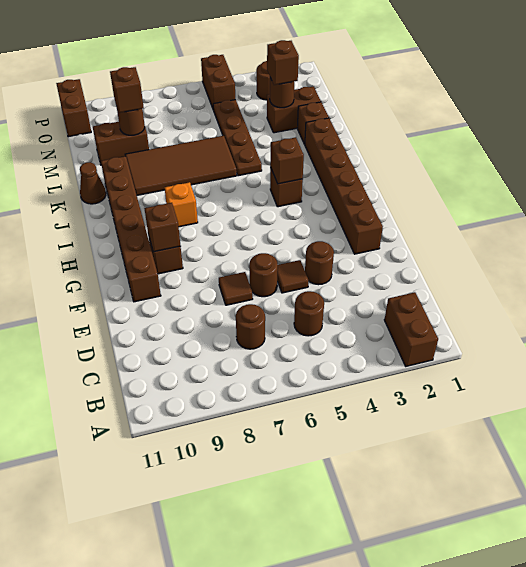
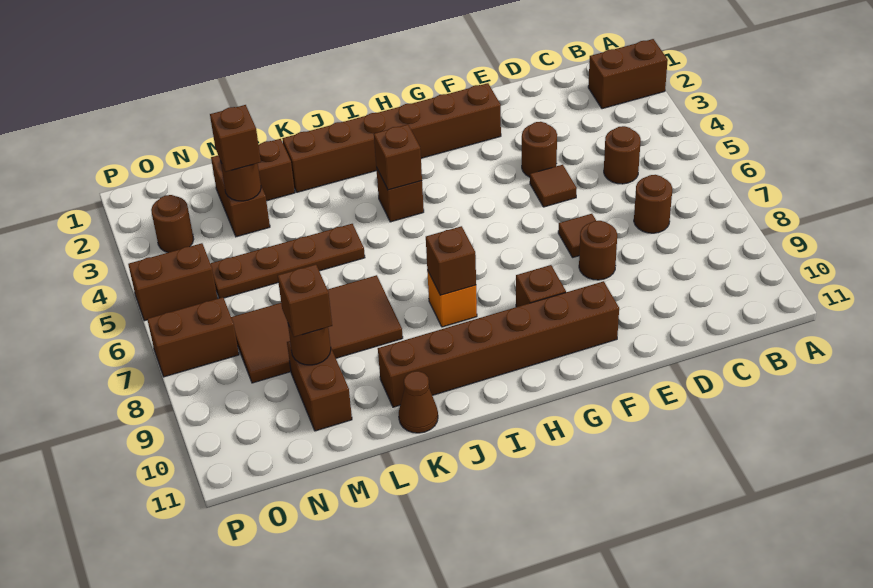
brown 1x1 round brick [249,253,278,297] -> brown 1x1 round brick moved to [579,221,617,280]
brown 1x1 brick [144,203,181,252] -> brown 1x1 brick moved to [426,226,476,295]
brown 2x4 tile [125,136,237,195] -> brown 2x4 tile turned to [231,275,403,383]
brown 1x2 brick [56,79,91,137] -> brown 1x2 brick moved to [147,297,239,377]

